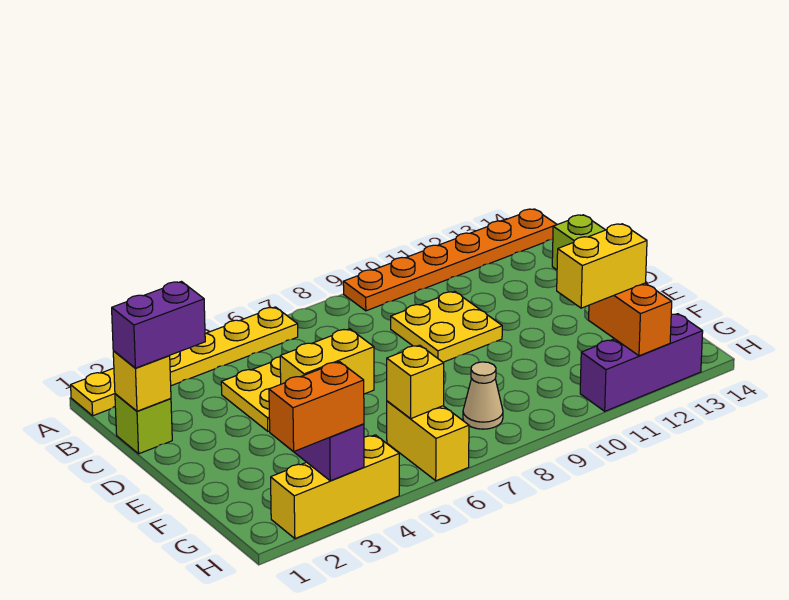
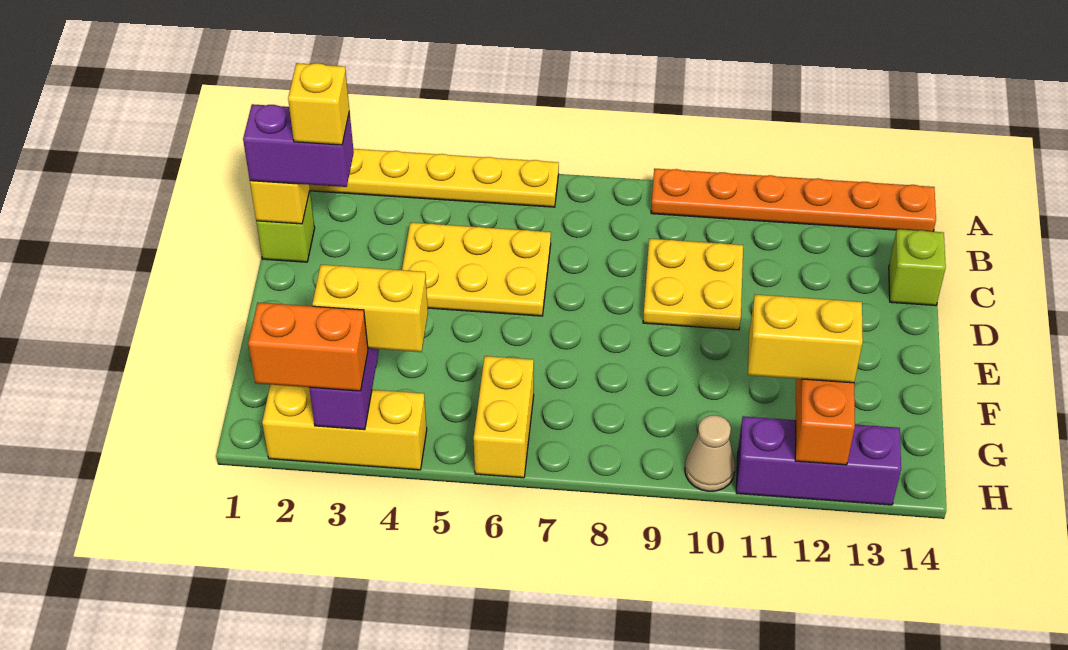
yellow 1x1 brick [387,345,444,419] -> yellow 1x1 brick moved to [288,63,349,145]
tan 1x1 cone [463,362,503,429] -> tan 1x1 cone moved to [685,415,735,491]

